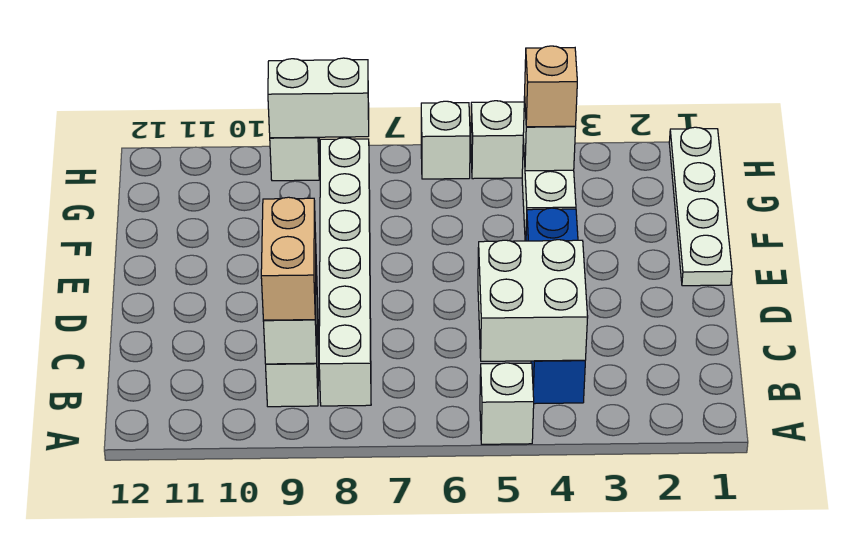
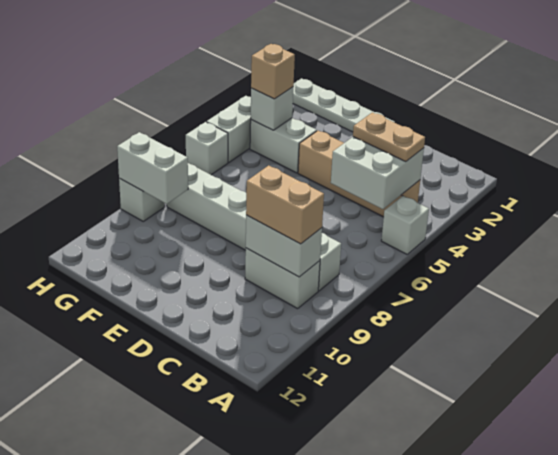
blue 1x4 brick [526,208,585,404] -> tan 1x4 brick [298,131,420,217]
none -> tan 1x2 plate [353,112,425,162]
white 1x2 brick [268,58,369,138] -> white 1x2 brick turned to [117,132,188,204]

